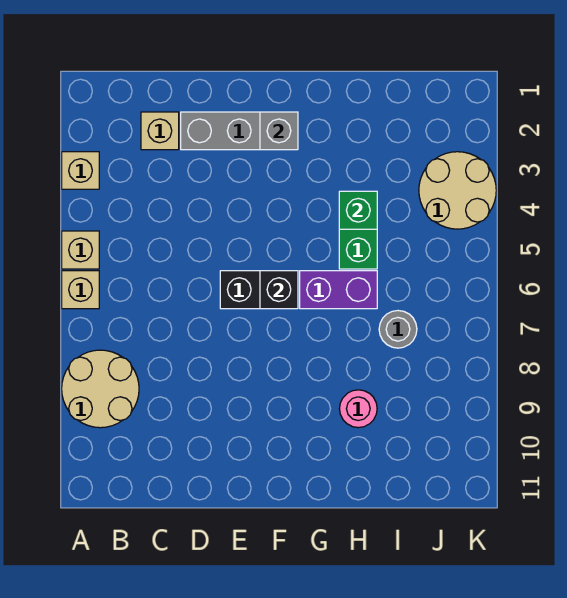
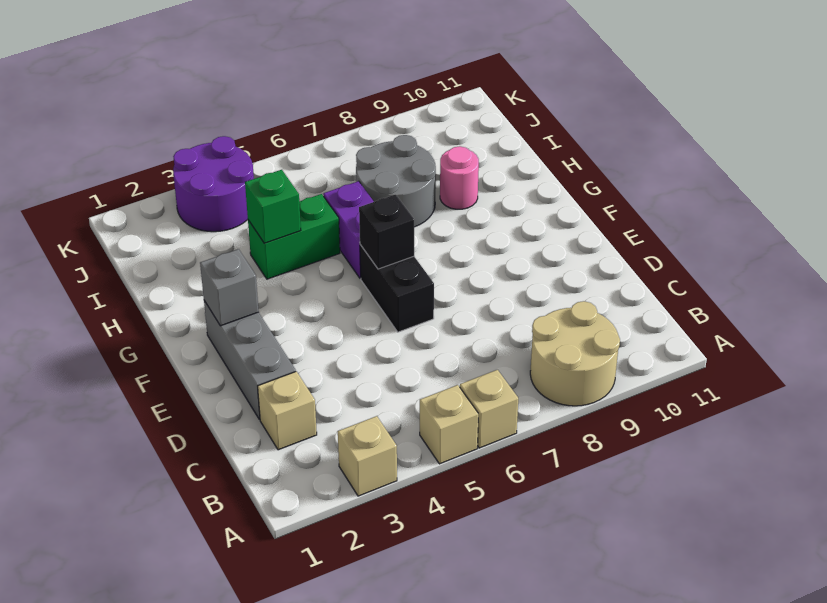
grey 1x1 round brick [379,311,417,348] -> grey 2x2 round brick [356,135,436,227]
tan 2x2 round brick [419,152,496,229] -> purple 2x2 round brick [173,136,254,232]

